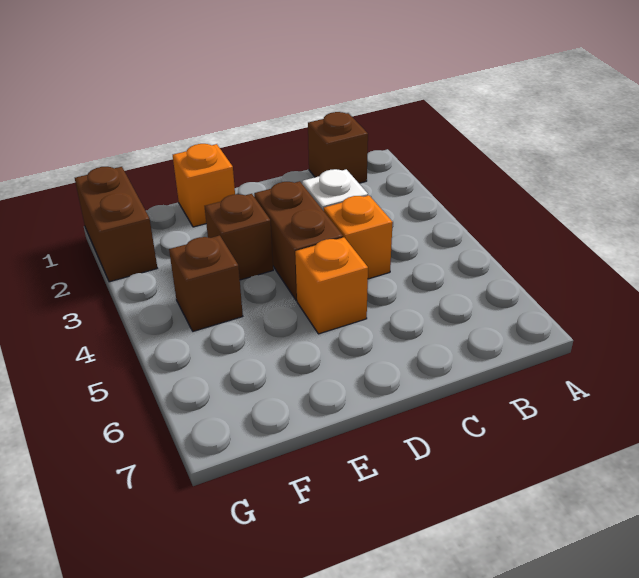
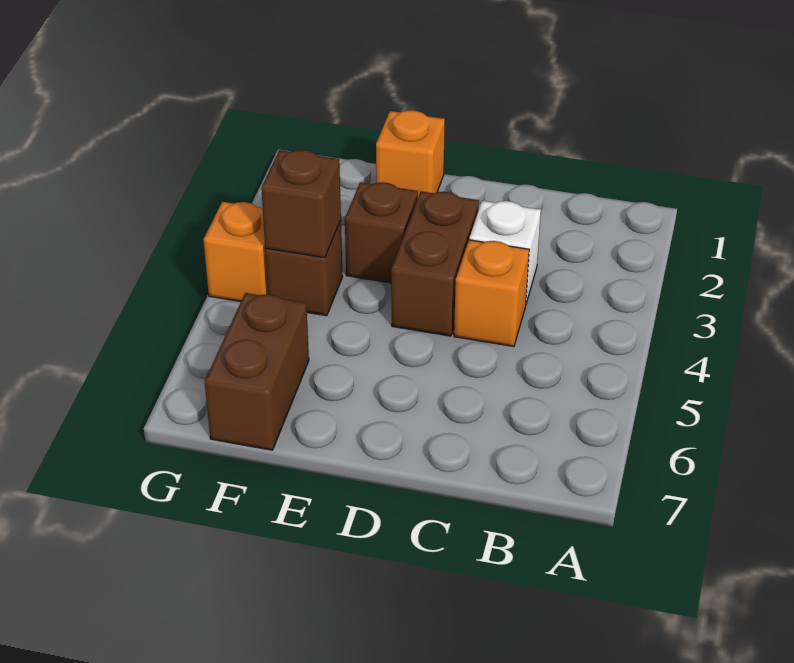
brown 1x1 brick [308,112,368,183] -> brown 1x1 brick moved to [261,150,341,258]
orange 1x1 brick [295,237,368,334] -> orange 1x1 brick moved to [203,202,268,302]
brown 1x2 brick [75,167,157,282] -> brown 1x2 brick moved to [205,293,309,450]

